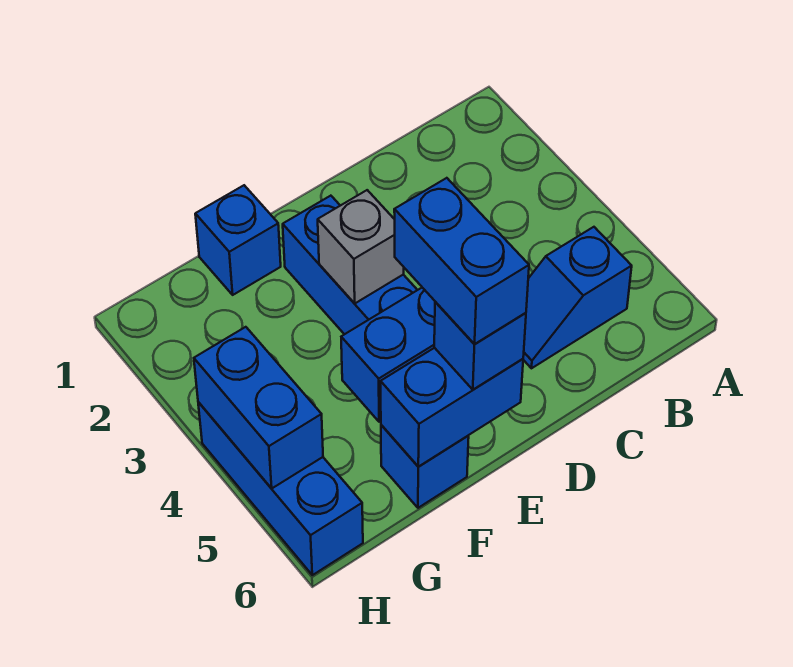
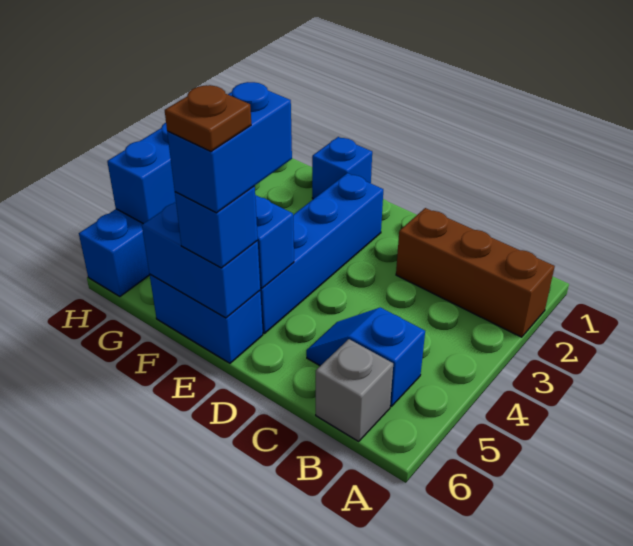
none -> brown 1x3 brick [396,208,555,337]
grey 1x1 brick [318,190,404,303] -> grey 1x1 brick moved to [316,339,393,441]
none -> brown 1x1 plate [165,85,251,151]
blue 1x1 brick [381,425,469,508] -> blue 1x2 brick [150,274,263,363]

